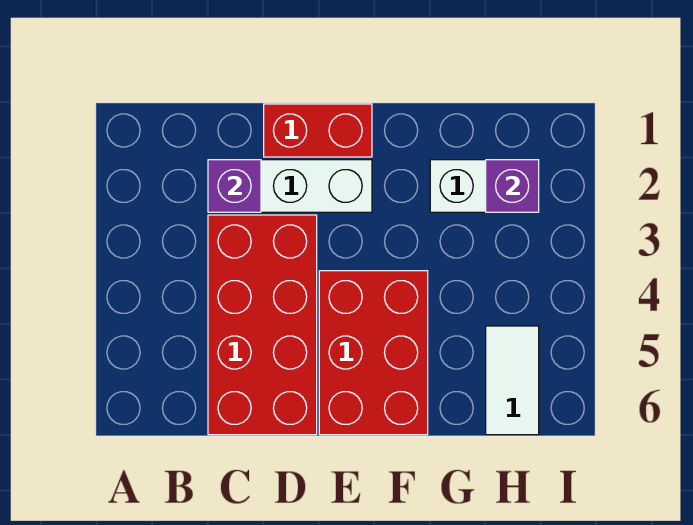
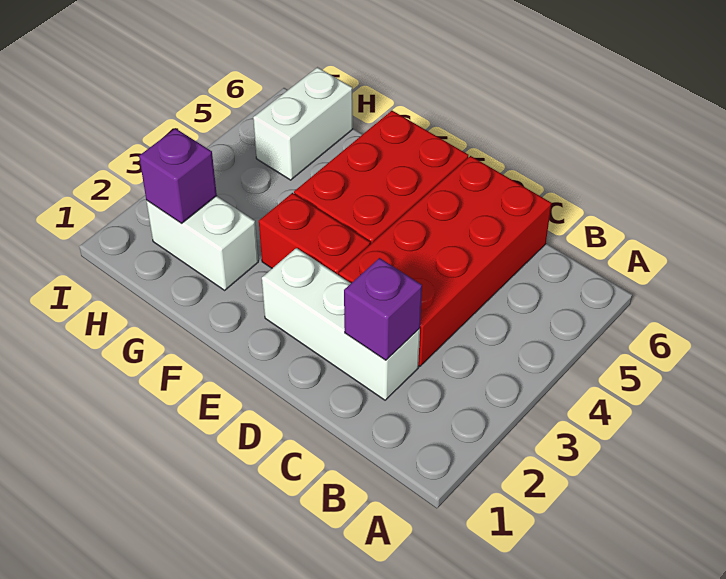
red 1x2 brick [264,104,372,157] -> red 1x2 brick moved to [259,193,370,275]
white 1x2 tile [486,326,539,435] -> white 1x2 brick [253,67,353,180]

